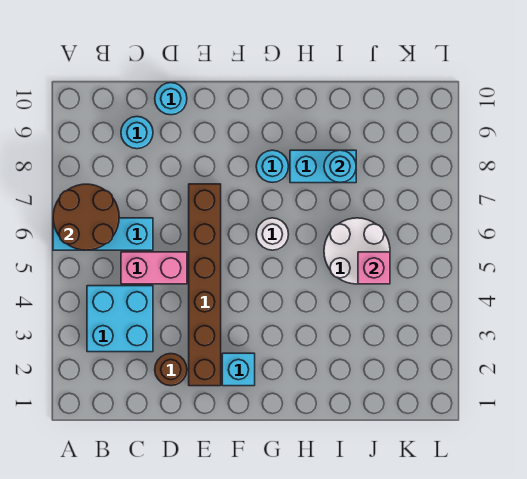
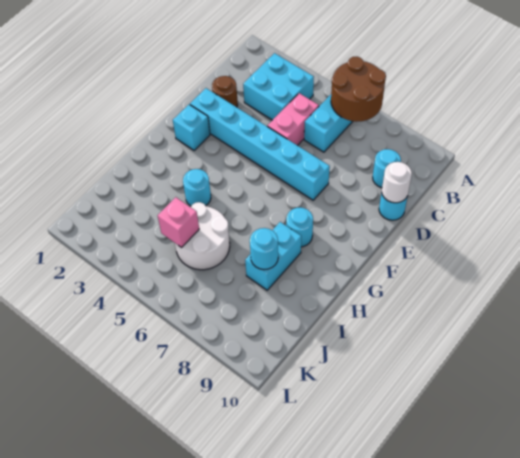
brown 1x6 brick [189,184,221,386] -> cyan 1x6 brick [190,88,330,200]
white 1x1 round brick [256,218,288,250] -> white 1x1 round brick moved to [382,162,412,203]
none -> cyan 1x1 round brick [183,169,211,206]

